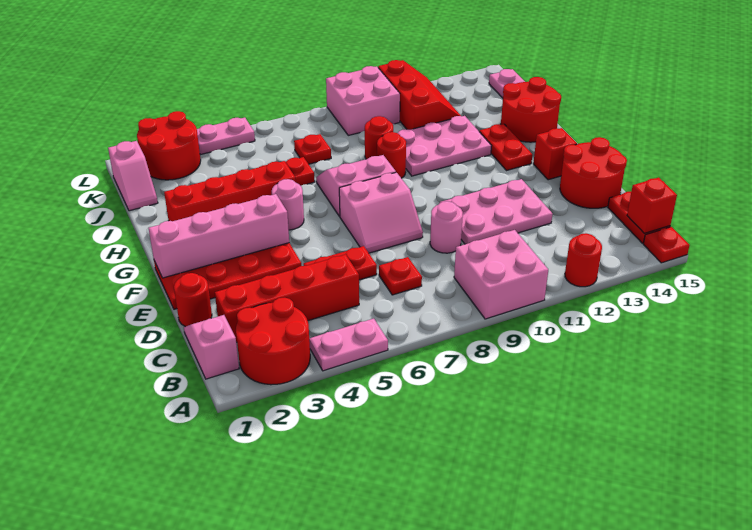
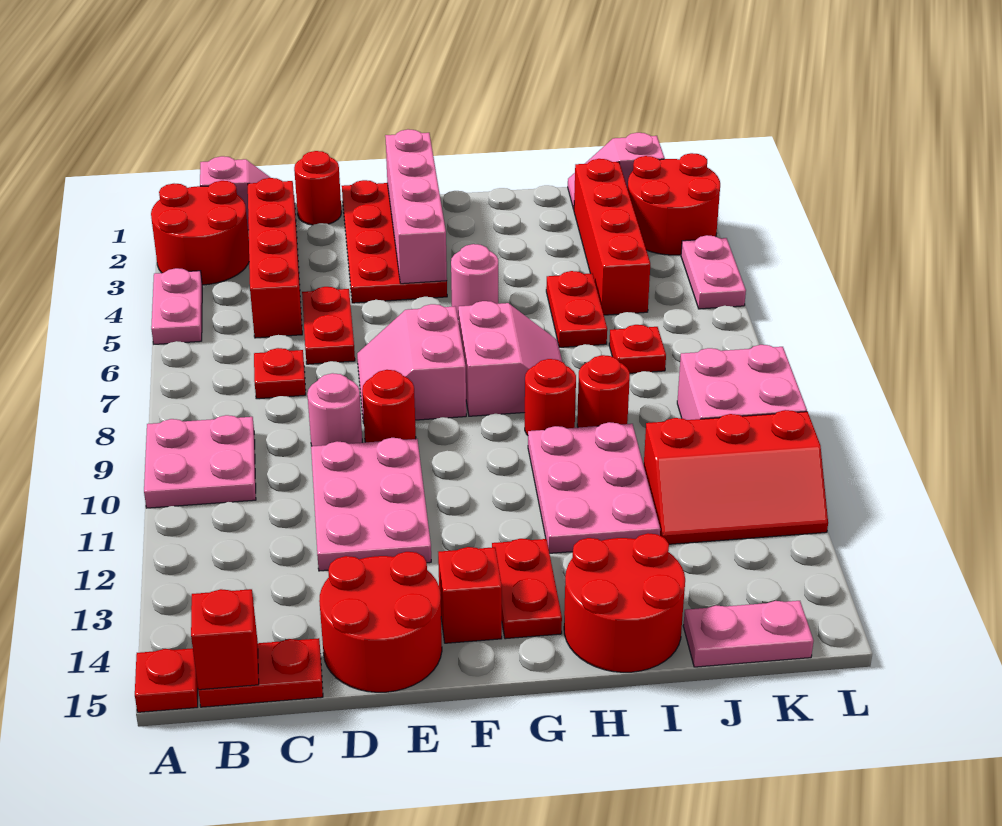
pink 2x2 brick [454,230,548,319] -> pink 2x2 plate [144,415,256,508]
red 1x1 round brick [565,233,602,287] -> red 1x1 round brick moved to [362,370,416,442]
red 1x2 plate [479,124,532,171] -> red 1x2 plate turned to [492,539,562,639]
red 1x4 brick [164,161,296,221] -> red 1x4 brick moved to [574,159,650,315]

